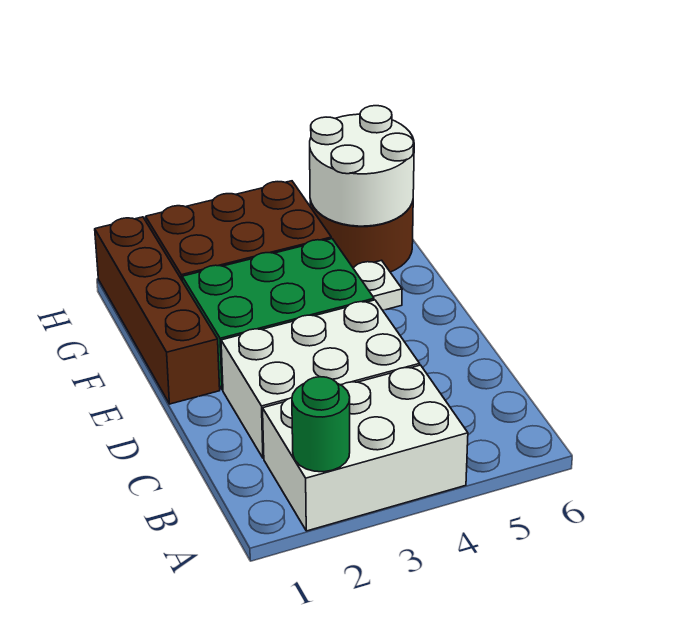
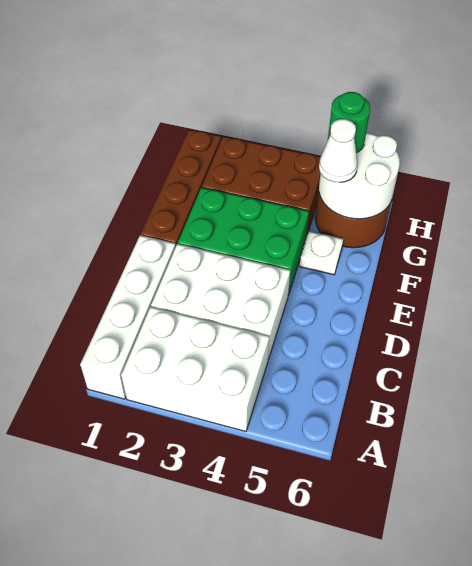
none -> white 1x4 brick [80,235,176,399]
green 1x1 round brick [292,377,350,472] -> green 1x1 round brick moved to [328,92,370,153]
none -> white 1x1 cone [319,119,358,183]

